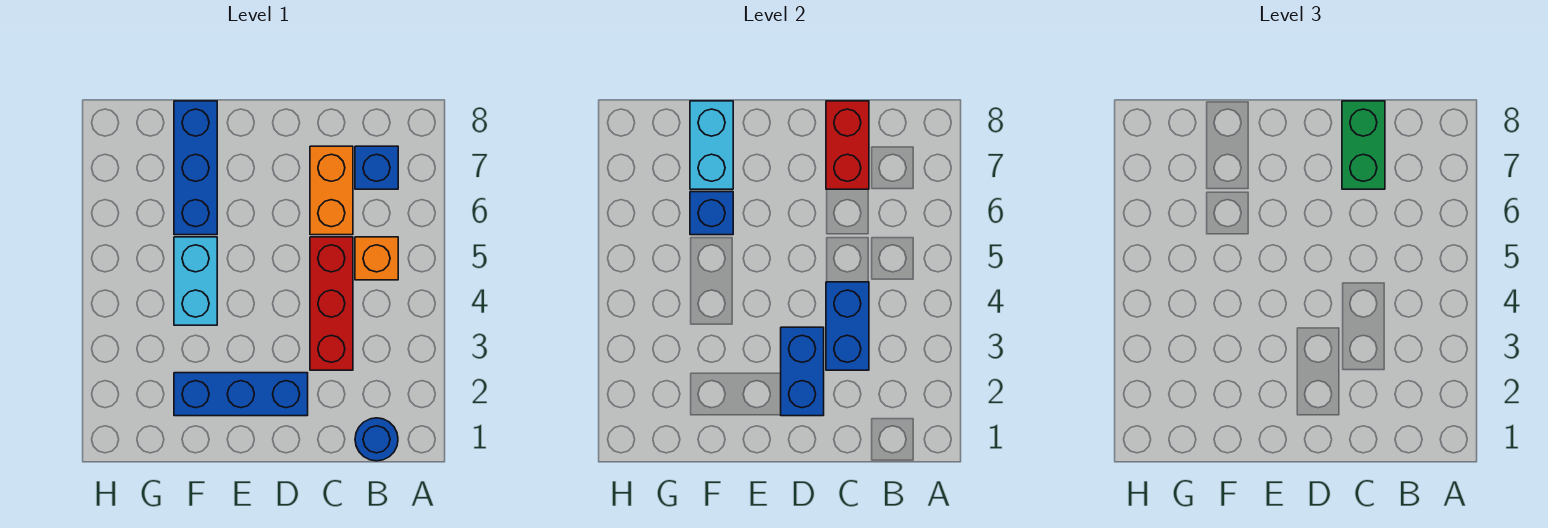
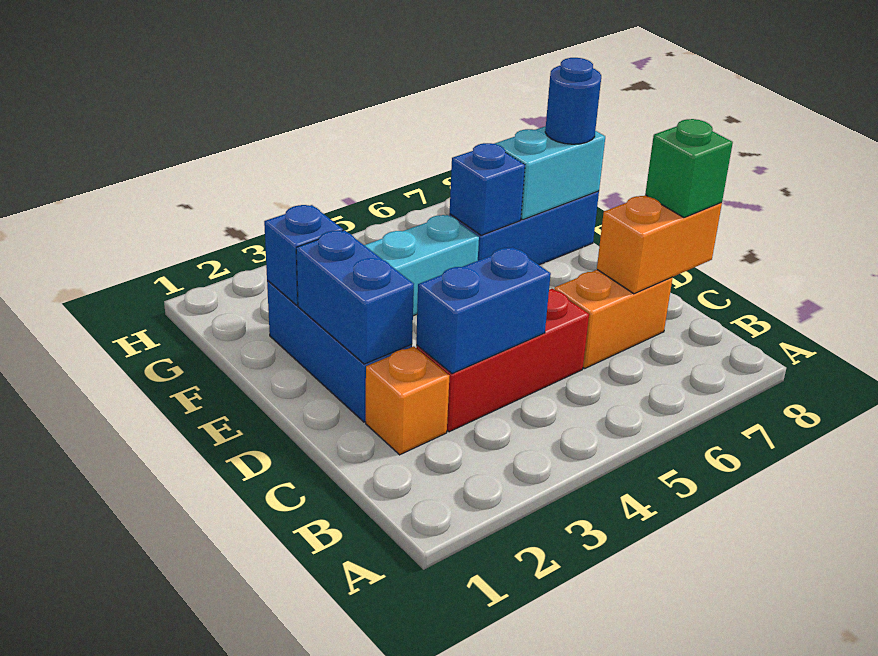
blue 1x1 round brick [355,418,398,461] -> blue 1x1 round brick moved to [545,58,601,144]
orange 1x1 brick [355,237,398,280] -> orange 1x1 brick moved to [366,346,449,455]
blue 1x1 brick [355,146,398,189] -> blue 1x1 brick moved to [264,205,343,305]
red 1x2 brick [826,101,869,189] -> orange 1x2 brick [597,195,722,294]
green 1x2 brick [1342,101,1385,189] -> green 1x1 brick [645,119,733,218]
blue 1x2 brick [781,327,824,416] -> blue 1x2 brick turned to [296,230,414,364]

